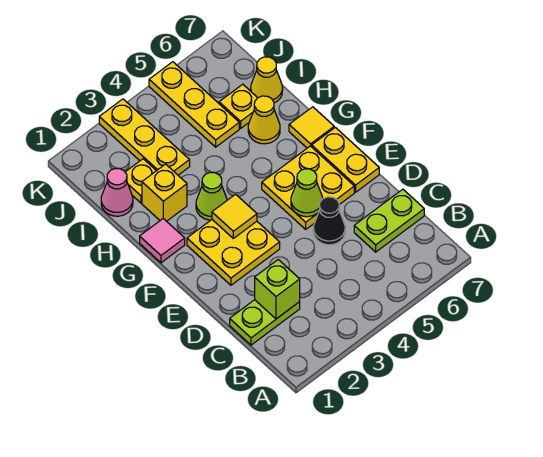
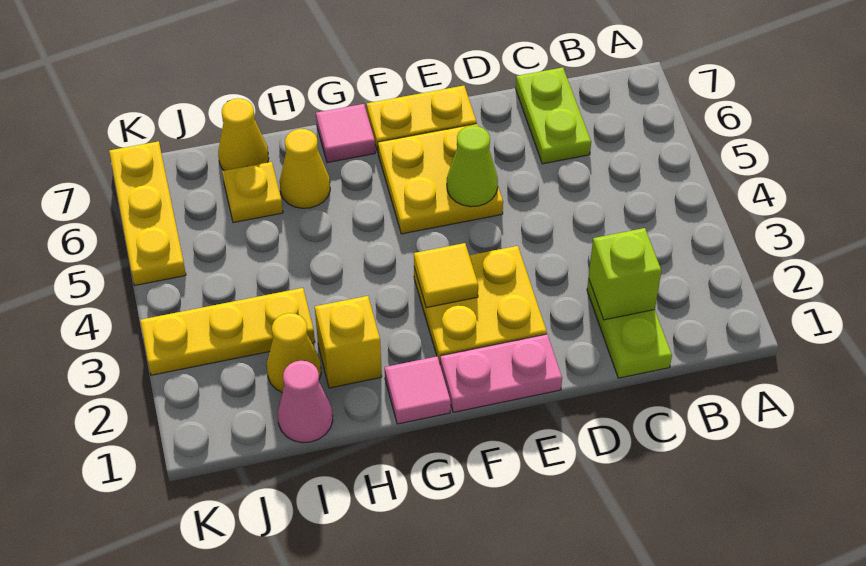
black 1x1 cone [313,197,345,245] -> none
none -> pink 1x2 plate [440,334,562,412]
lime 1x1 cone [196,172,227,220] -> none
yellow 1x1 tile [289,107,334,148] -> pink 1x1 tile [316,104,375,163]
yellow 1x1 plate [125,159,156,203] -> yellow 1x1 cone [267,313,321,393]
yellow 1x3 plate [149,62,239,147] -> yellow 1x3 plate turned to [109,141,186,285]

